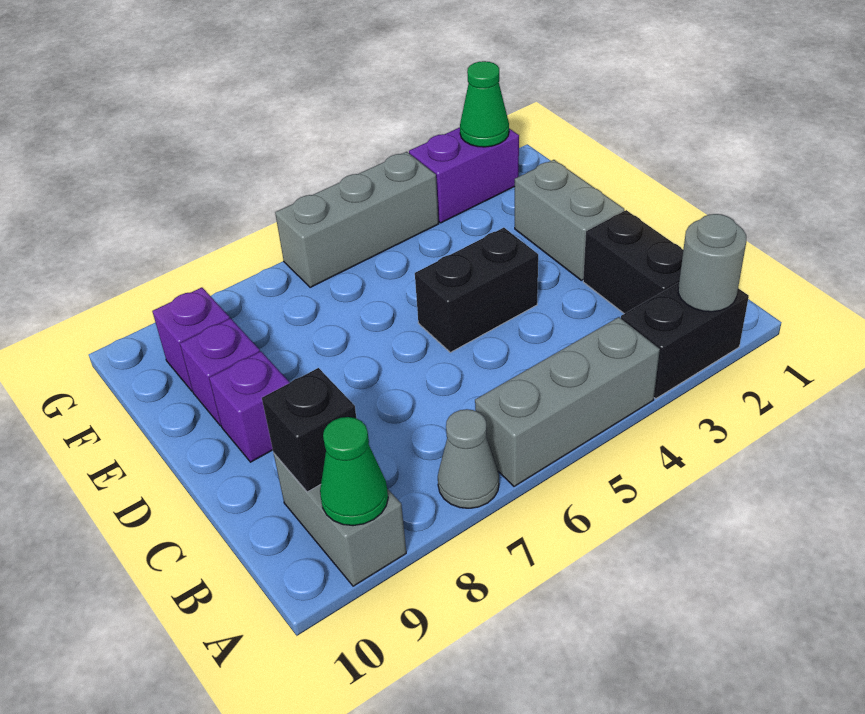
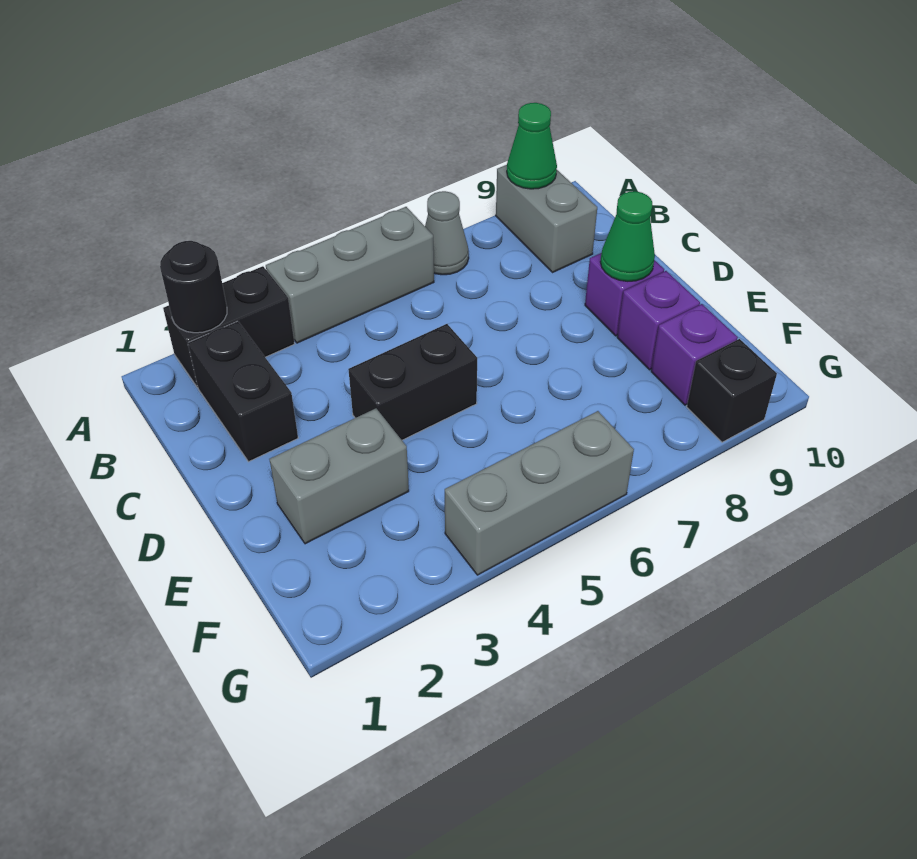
grey 1x1 round brick [678,214,746,312] -> black 1x1 round brick [160,241,227,333]
black 1x1 brick [262,368,356,492] -> black 1x1 brick moved to [687,339,777,442]
grey 1x2 brick [515,160,624,280] -> grey 1x2 brick turned to [269,408,409,544]
purple 1x2 brick [409,127,519,223] -> none
green 1x1 cone [460,61,509,147] -> green 1x1 cone moved to [600,191,655,281]

